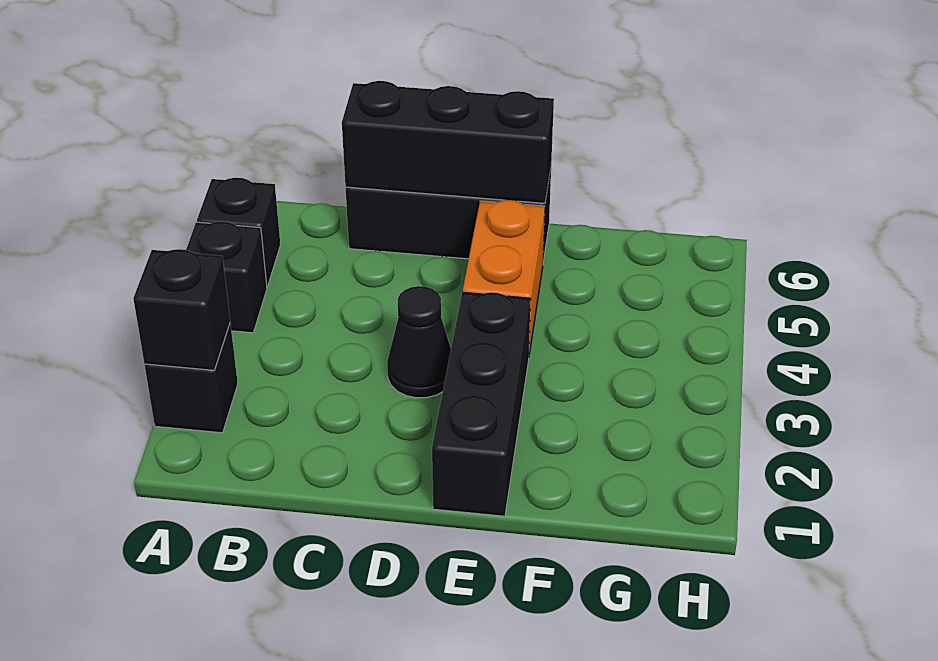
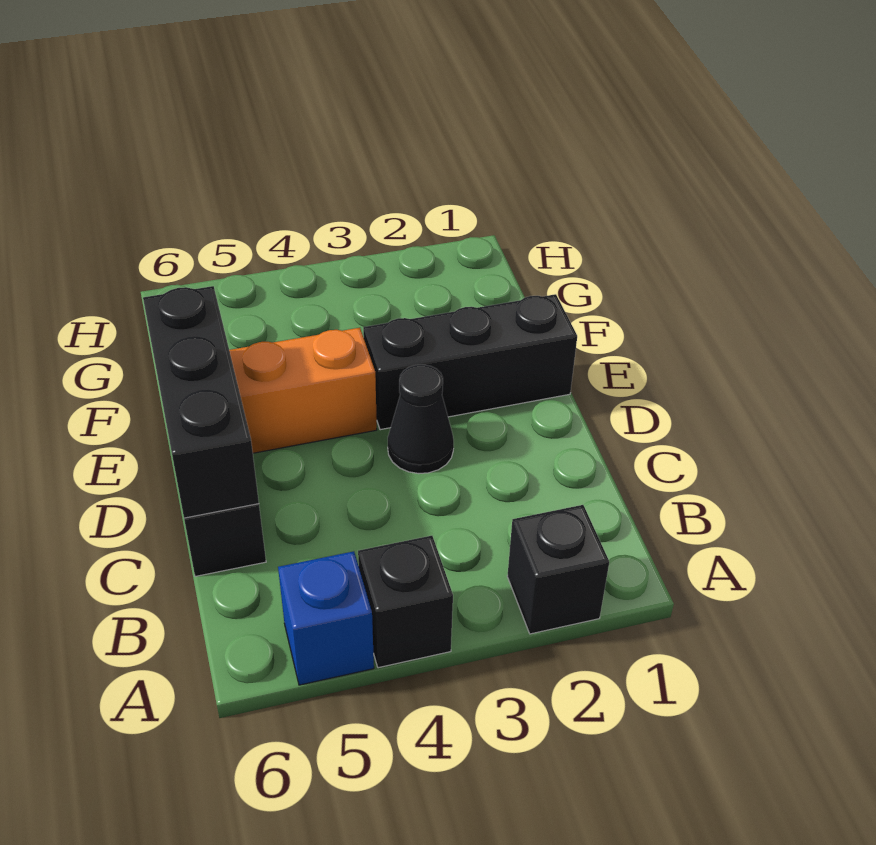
black 1x1 brick [133,249,230,370] -> none
black 1x1 brick [197,178,280,286] -> blue 1x1 brick [278,551,374,685]

